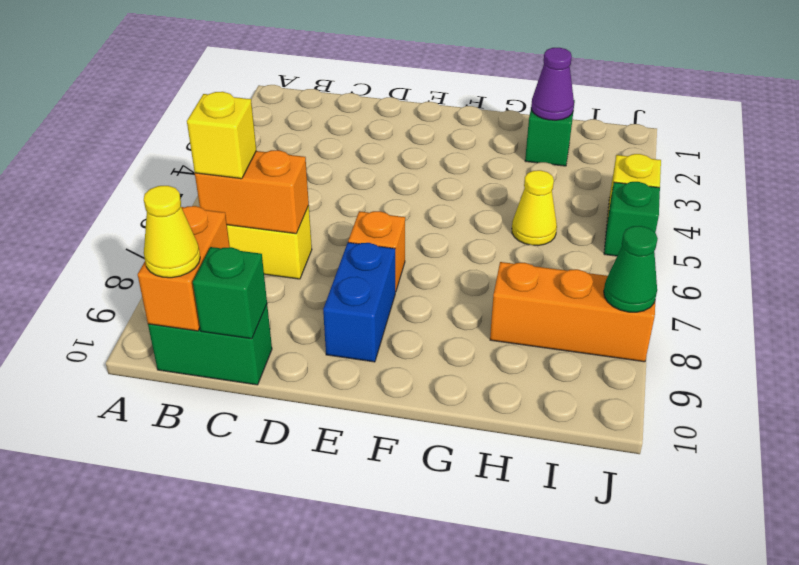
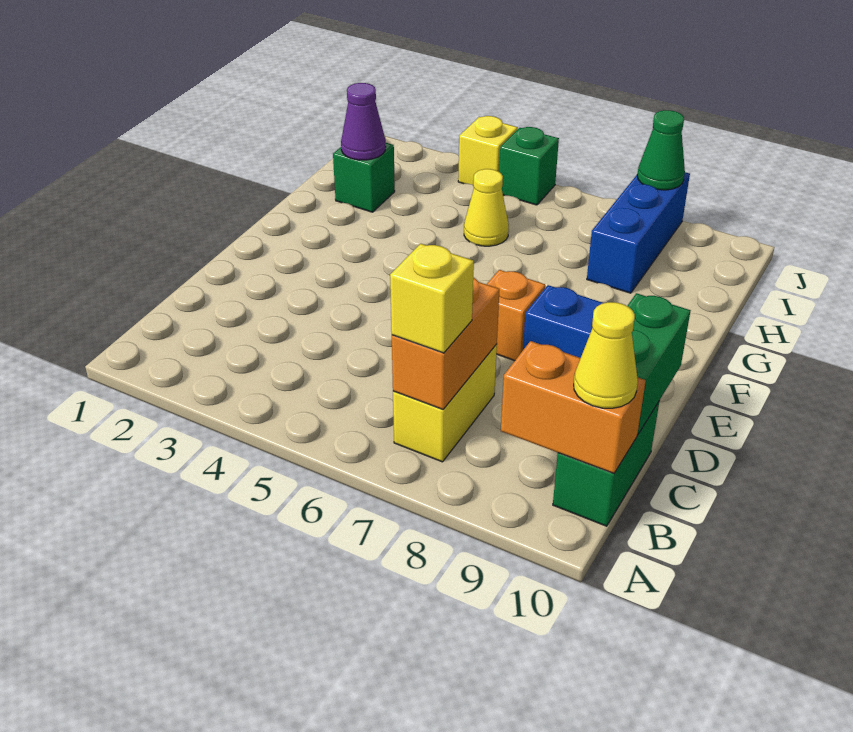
green 1x1 brick [193,247,267,339] -> green 1x2 brick [628,293,691,434]
orange 1x3 brick [490,262,655,362] -> blue 1x3 brick [587,172,690,293]

